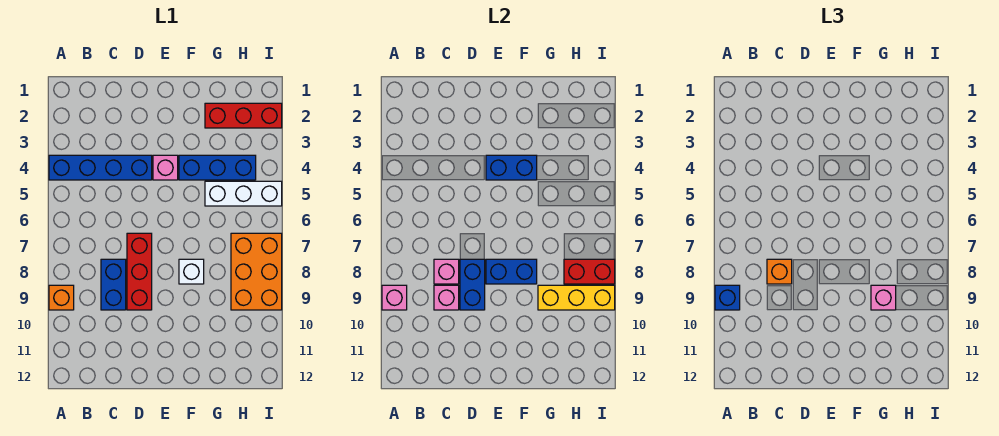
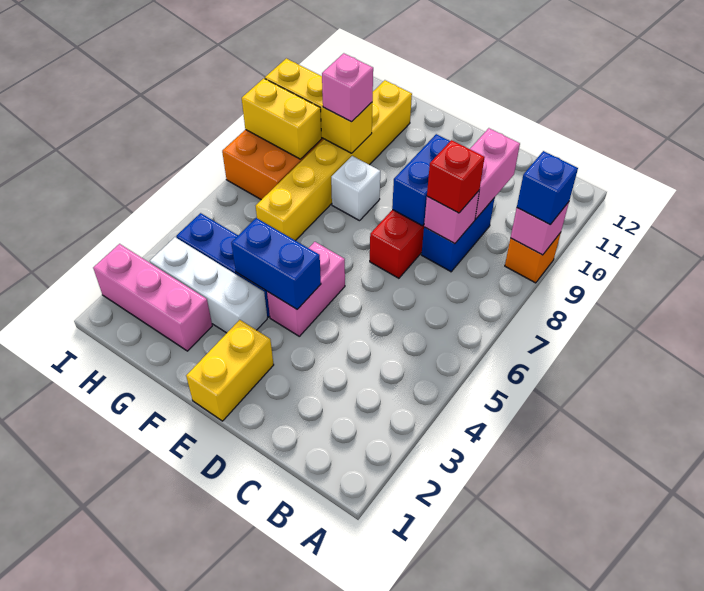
blue 1x4 brick [49,155,152,180] -> none
orange 1x1 brick [767,259,792,284] -> red 1x1 brick [427,140,485,213]
pink 1x1 brick [434,285,459,310] -> pink 1x2 brick [470,128,520,219]
none -> yellow 1x2 brick [186,320,274,421]
pink 1x1 brick [153,155,178,180] -> pink 1x2 brick [267,242,345,336]
blue 1x2 brick [486,259,537,284] -> none
red 1x3 brick [205,103,282,128] -> pink 1x3 brick [93,244,212,351]
white 1x3 brick [205,181,282,206] -> white 1x3 brick moved to [150,237,267,333]
none -> yellow 1x6 brick [256,80,412,241]
red 1x2 brick [564,259,615,284] -> yellow 1x2 brick [242,78,322,159]

